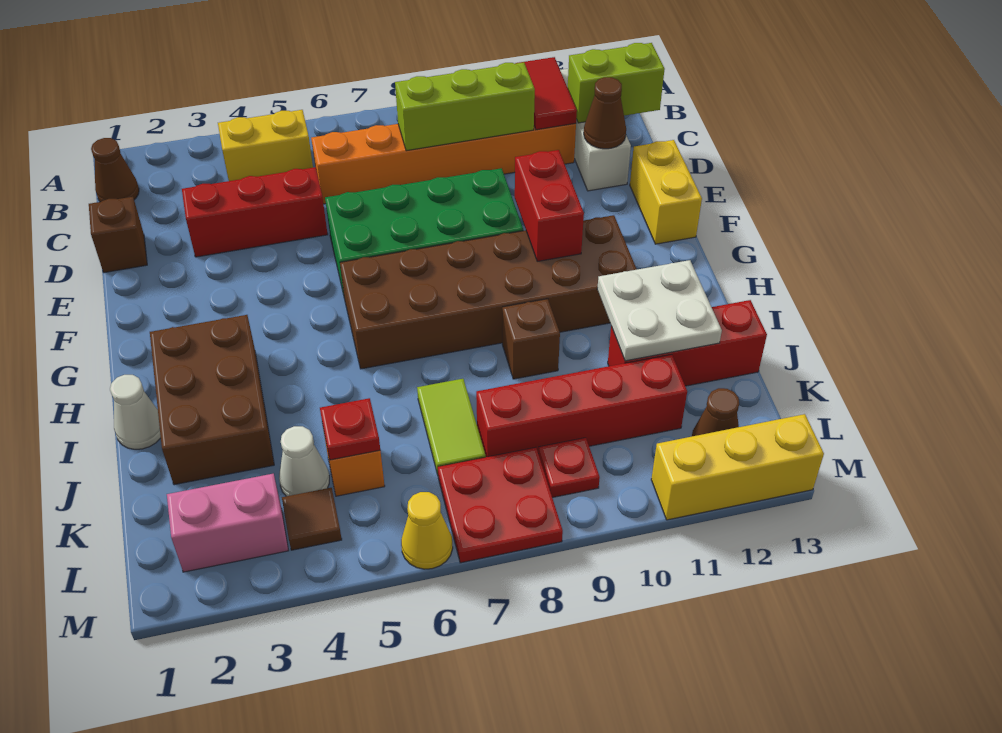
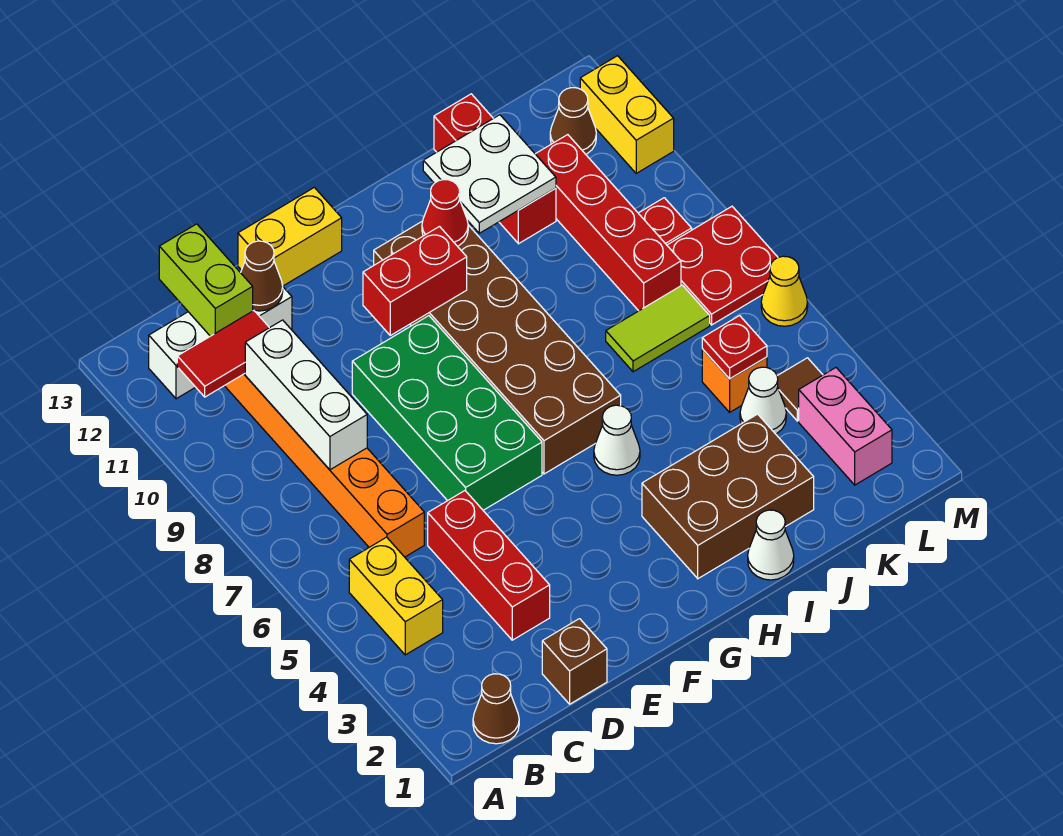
lime 1x3 brick [395,62,535,151] -> white 1x3 brick [245,320,367,470]
none -> white 1x1 cone [594,405,640,475]
none -> red 1x1 cone [422,180,468,246]
brown 1x1 brick [502,299,560,379] -> none
yellow 1x3 brick [651,414,824,520] -> yellow 1x2 brick [580,56,674,173]

